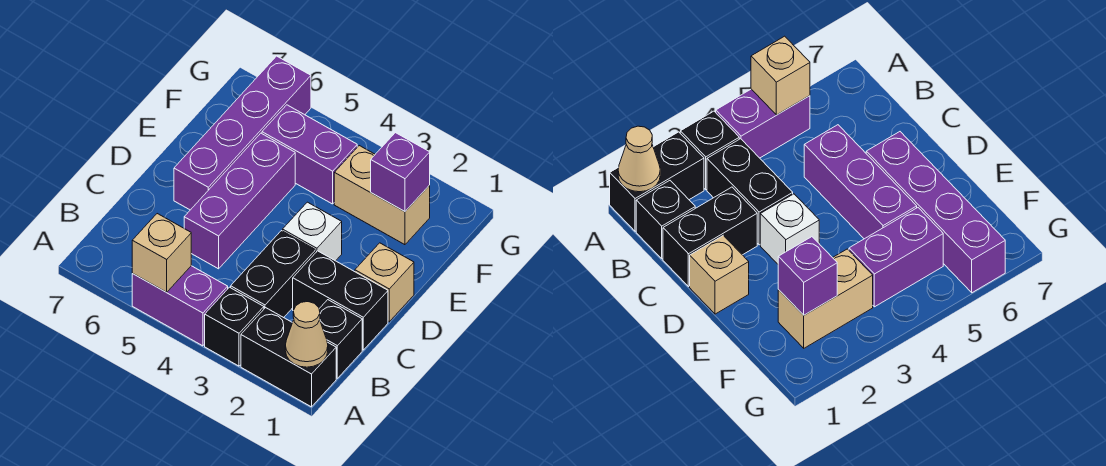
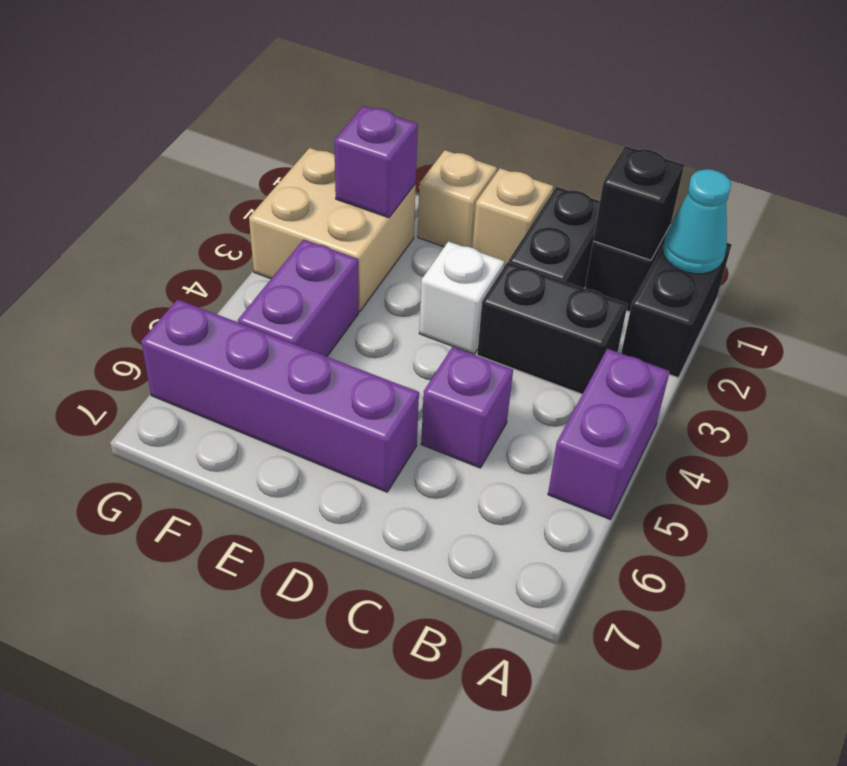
tan 1x1 cone [285,302,328,367] -> cyan 1x1 cone [663,169,731,274]
black 1x1 brick [205,287,264,366] -> black 1x1 brick moved to [593,146,684,260]
tan 1x1 brick [132,214,191,292] -> tan 1x1 brick moved to [418,150,497,248]
purple 1x3 brick [184,133,295,269] -> purple 1x1 brick [421,347,513,468]
tan 1x2 brick [334,146,430,245] -> tan 2x2 brick [249,148,416,312]

